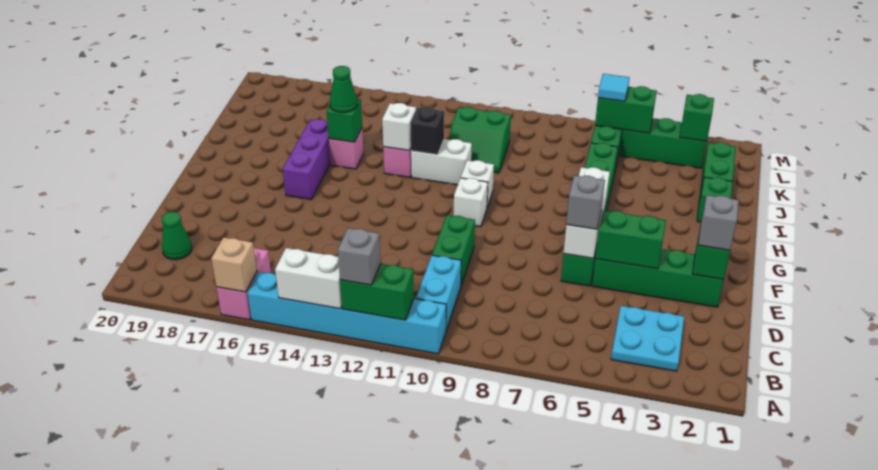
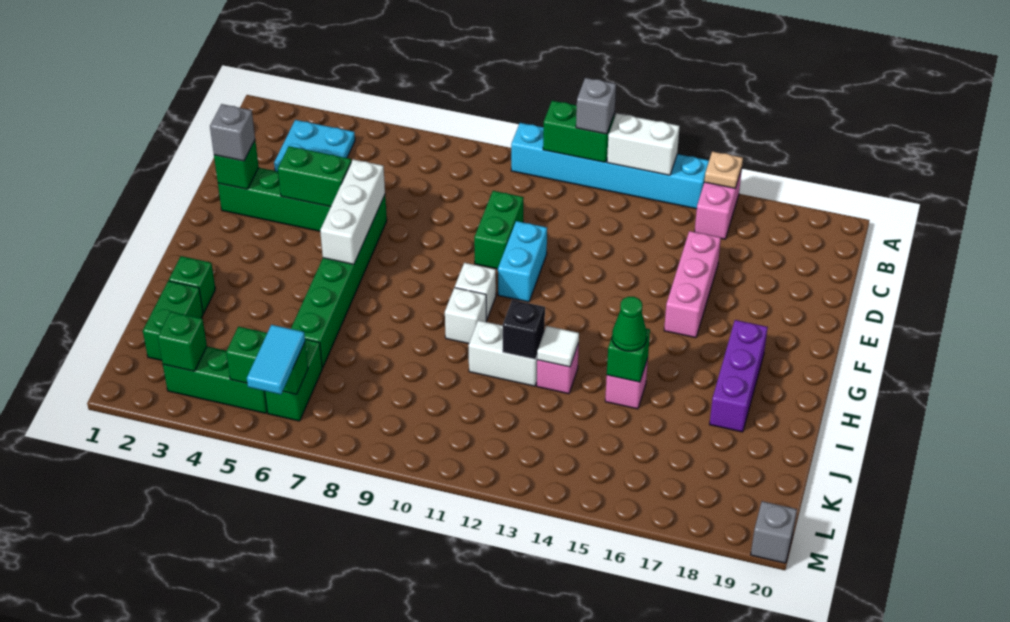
tan 1x1 brick [211,237,257,292] -> tan 1x1 plate [704,151,743,189]
cyan 1x2 brick [416,255,461,330] -> cyan 1x2 brick moved to [498,221,547,302]
green 1x1 cone [162,212,192,260] -> none
none -> pink 1x3 brick [664,231,721,338]
grey 1x1 brick [566,175,605,229] -> grey 1x1 brick moved to [751,501,797,563]
purple 1x3 brick [283,119,330,200] -> purple 1x3 brick moved to [710,320,768,432]
white 1x1 brick [382,103,416,151] -> white 1x1 tile [537,326,579,367]
green 2x2 slope [449,107,511,173] -> none
cyan 1x1 tile [598,74,629,101] -> cyan 1x2 tile [247,325,305,394]

